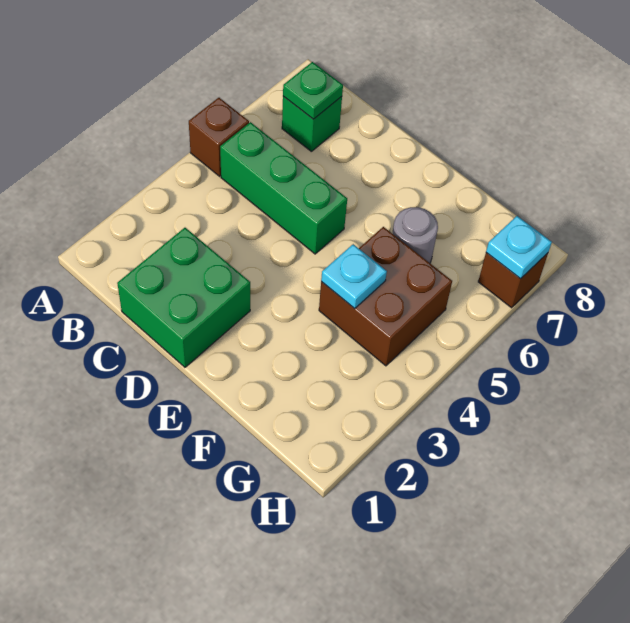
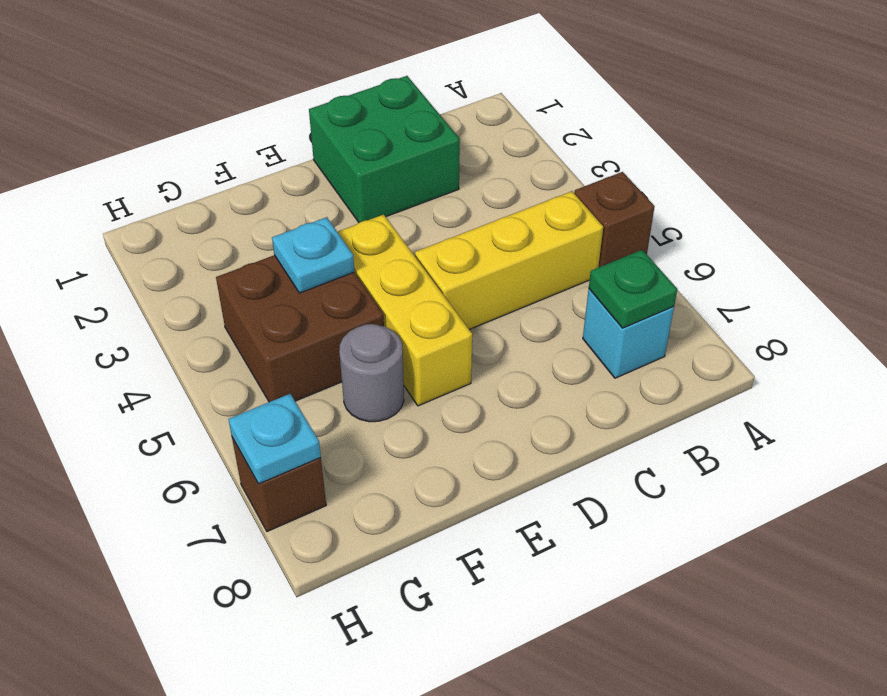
green 1x3 brick [220,122,347,254] -> yellow 1x3 brick [415,191,603,330]
green 1x1 brick [282,96,342,152] -> cyan 1x1 brick [583,289,674,378]
none -> yellow 1x3 brick [338,214,472,406]

